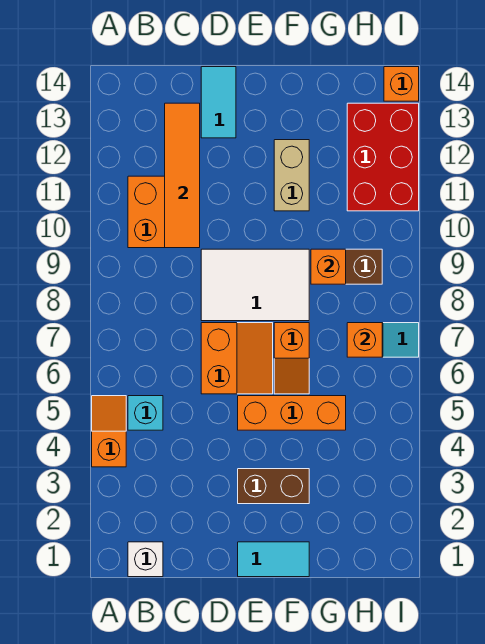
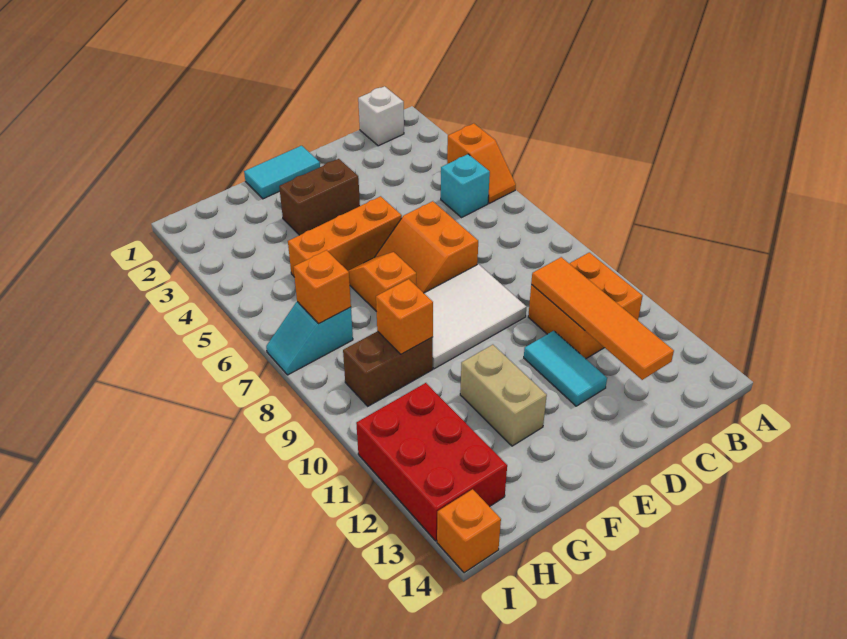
cyan 1x2 tile [201,67,236,138] -> cyan 1x2 tile moved to [524,331,607,406]

